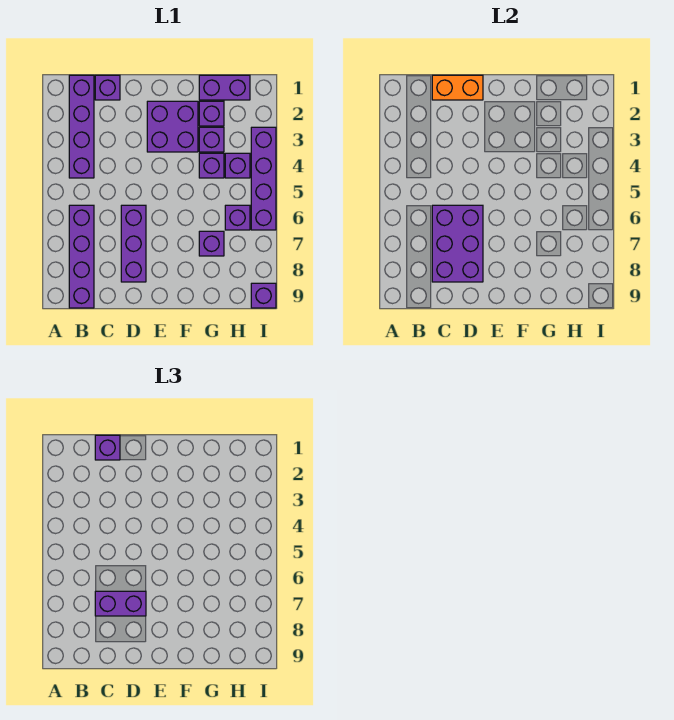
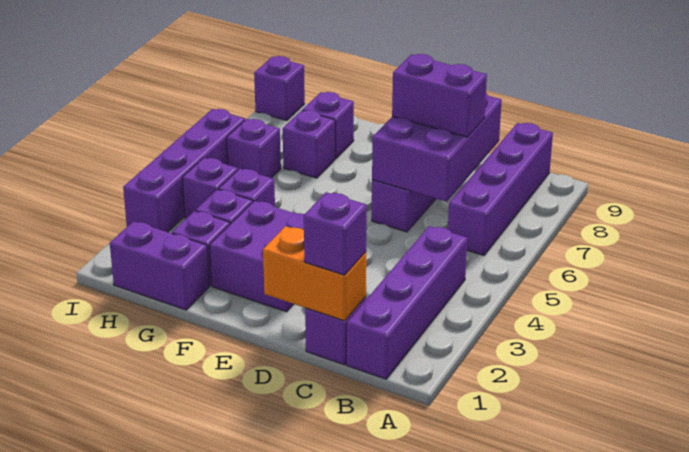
none -> purple 1x1 brick [302,92,354,159]

